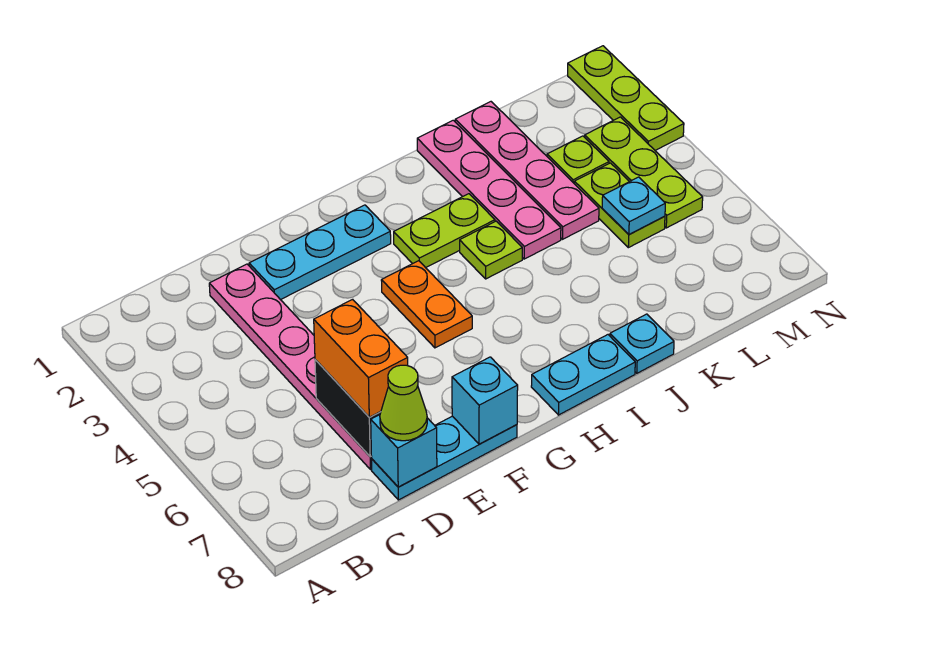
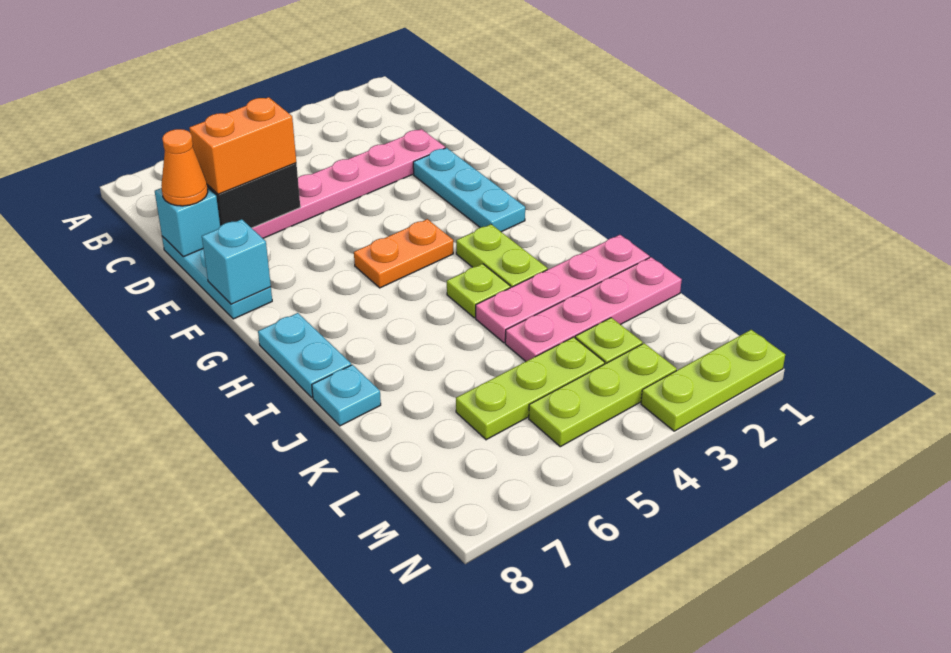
lime 1x1 cone [380,365,427,441] -> orange 1x1 cone [161,129,208,206]
lime 1x2 plate [574,163,665,248] -> lime 1x3 plate [456,337,605,440]
cyan 1x1 plate [602,177,665,235] -> none

